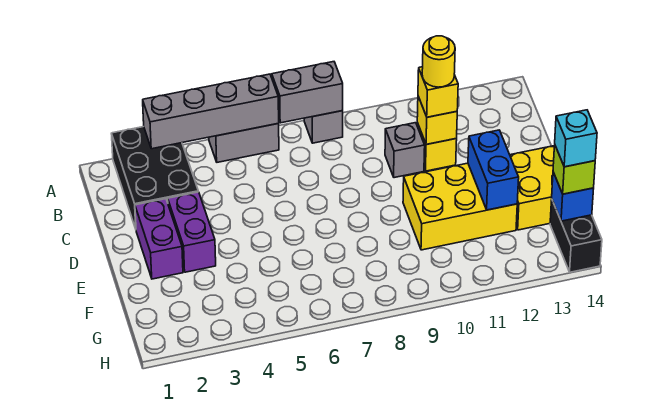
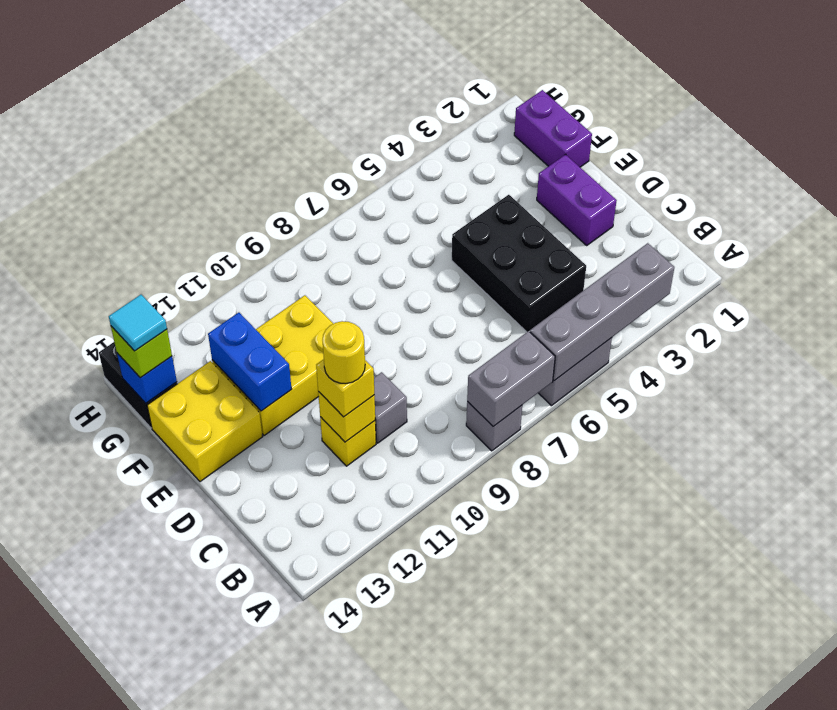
black 2x3 brick [111,127,198,229] -> black 2x3 brick moved to [452,195,586,332]
purple 1x2 brick [168,192,216,272] -> purple 1x2 brick moved to [514,90,592,167]
cyan 1x1 brick [555,110,597,167] -> cyan 1x1 tile [109,295,167,351]

